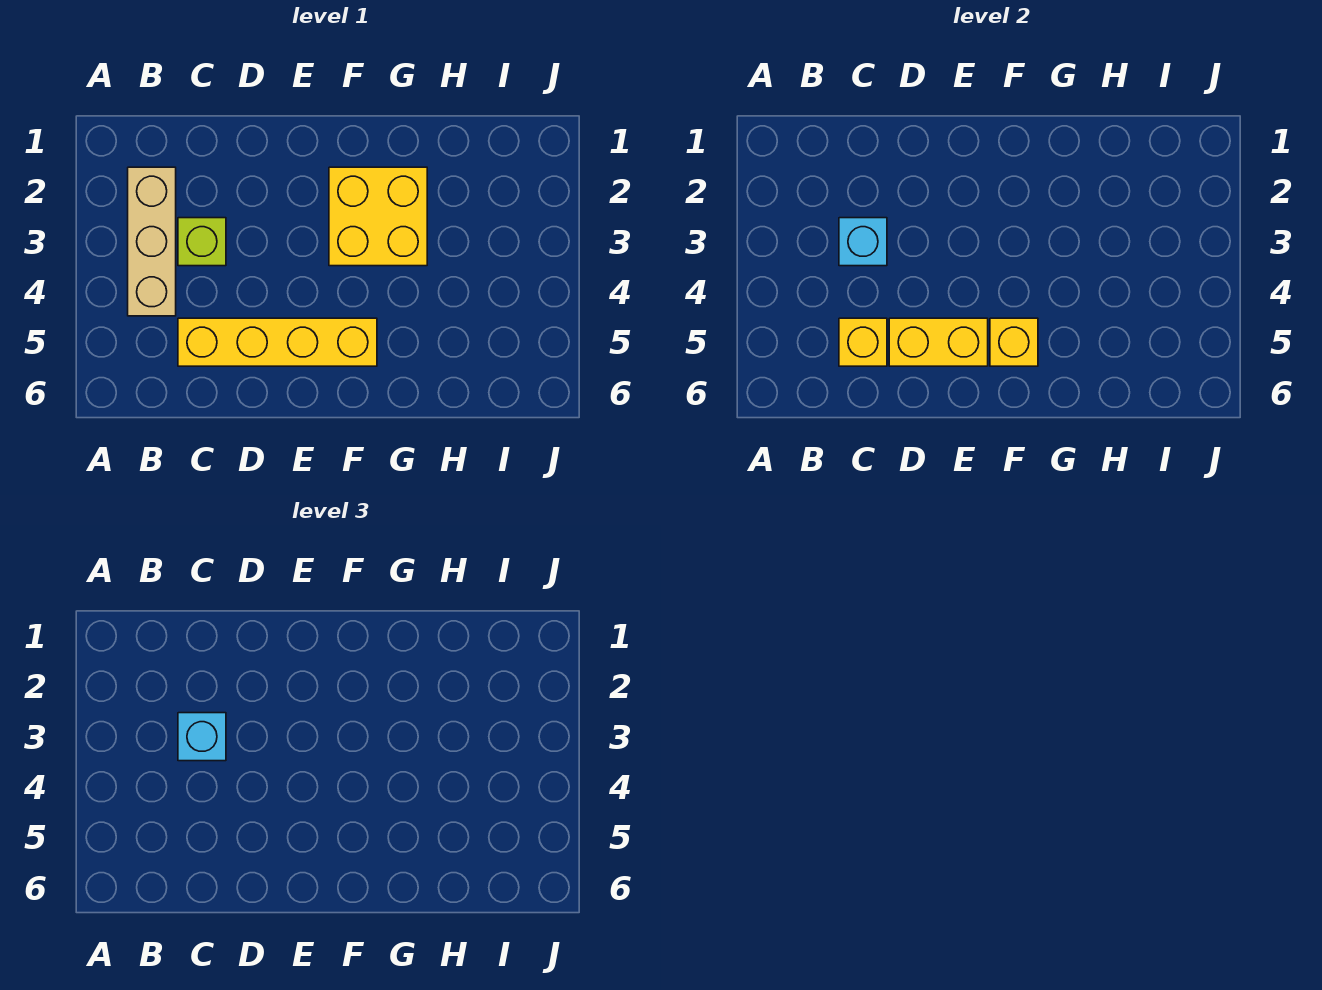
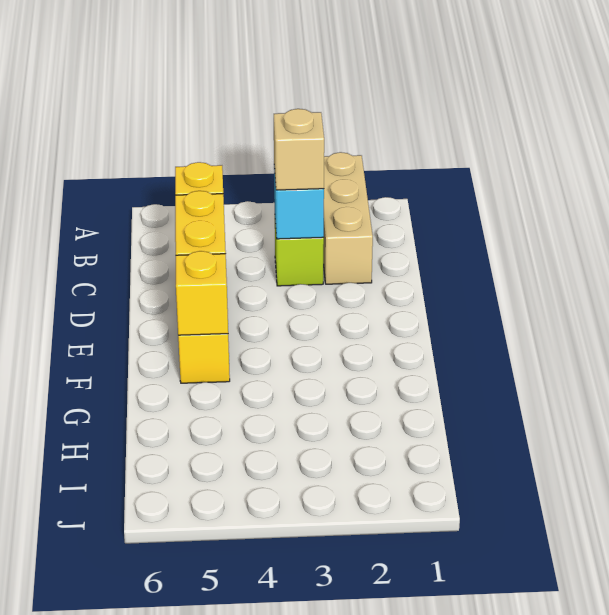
tan 1x3 brick [128,167,176,316] -> tan 1x3 brick turned to [323,152,373,284]
cyan 1x1 brick [178,713,226,761] -> tan 1x1 brick [274,109,324,190]
yellow 2x2 brick [329,167,427,266] -> none

